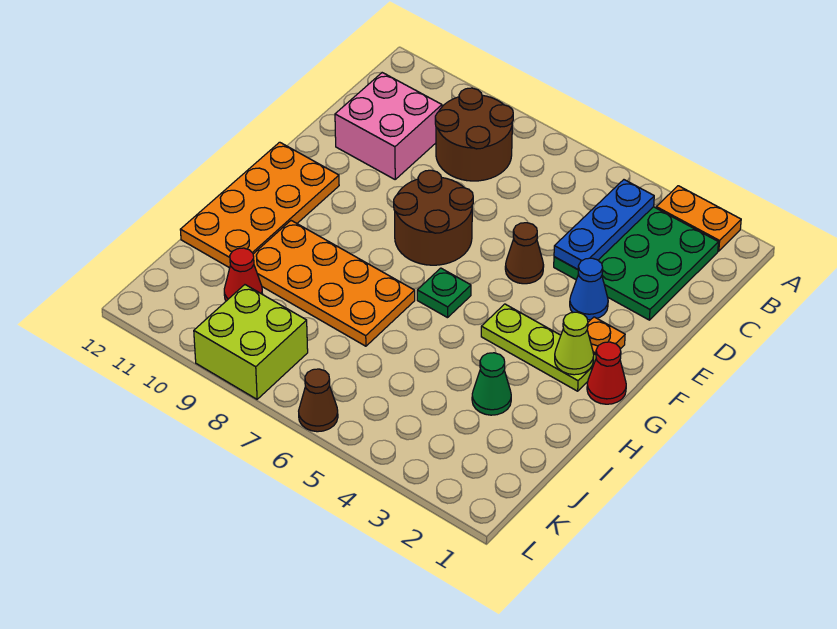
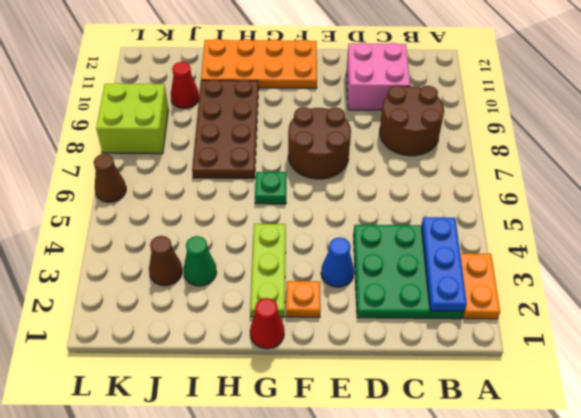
blue 1x3 plate [554,180,654,269] -> blue 1x3 plate turned to [422,217,467,311]
brown 1x1 cone [505,223,544,284] -> brown 1x1 cone moved to [149,236,182,286]
lime 1x1 cone [555,312,594,375] -> none
orange 2x4 plate [253,221,415,346] -> brown 2x4 plate [192,80,259,179]

